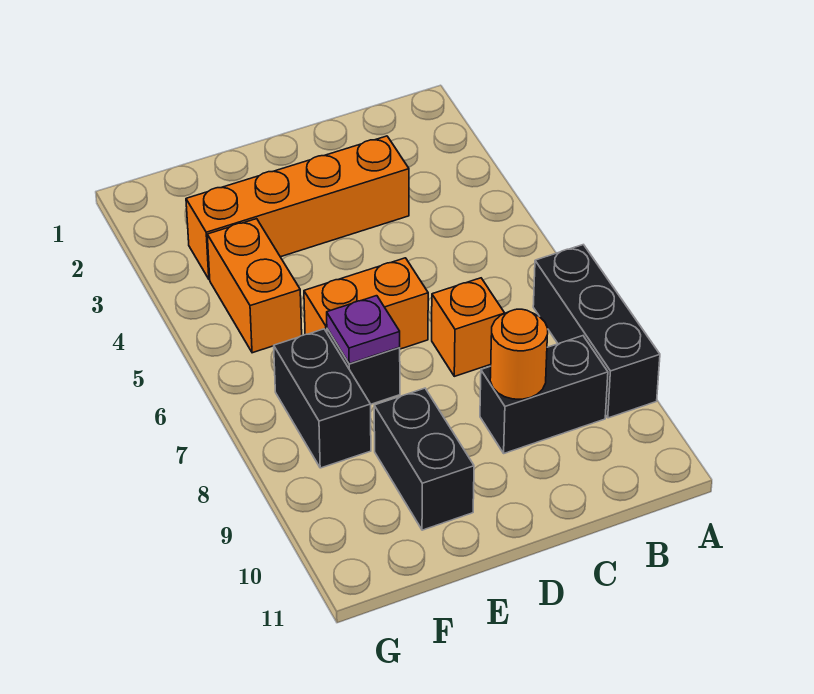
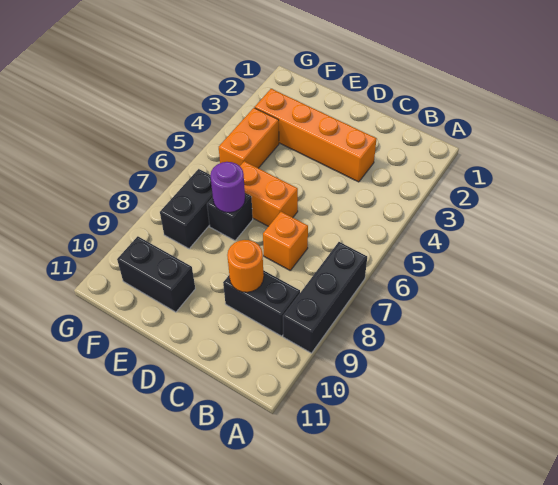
purple 1x1 plate [327,296,400,364] -> purple 1x1 round brick [210,162,245,212]
black 1x2 brick [374,388,474,530] -> black 1x2 brick turned to [117,236,195,312]

